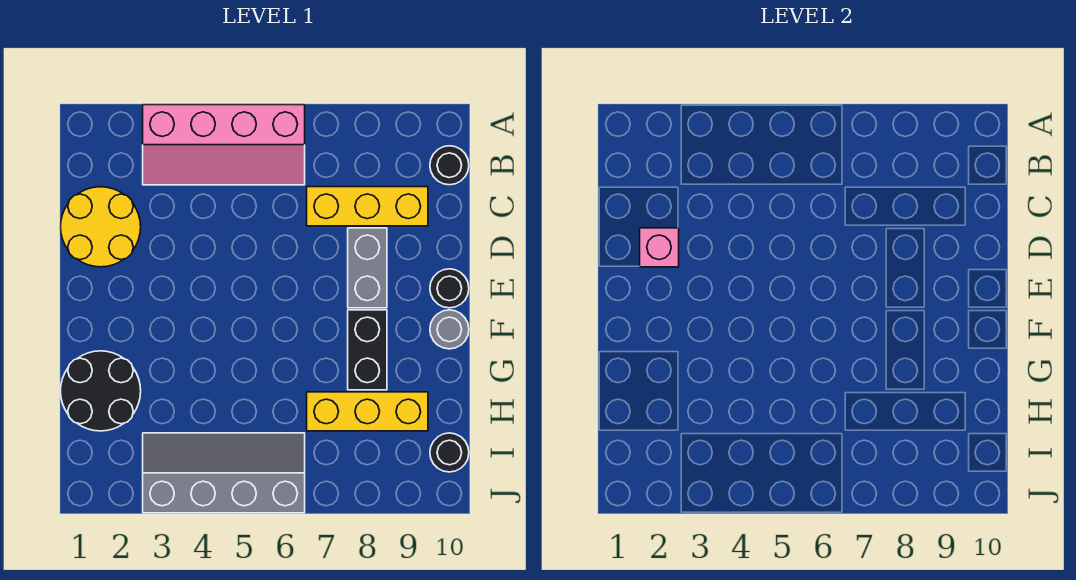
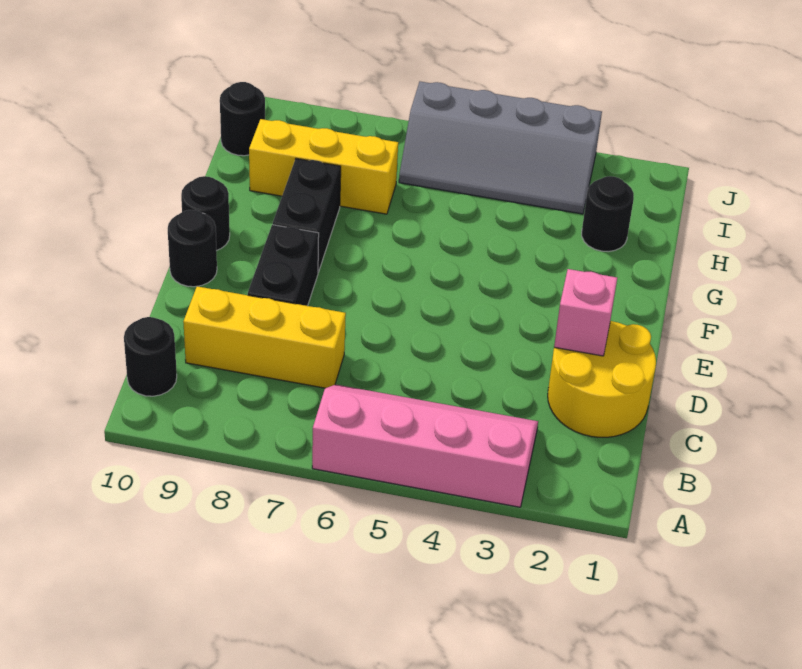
grey 1x2 brick [348,228,387,308] -> black 1x2 brick [248,225,319,306]
grey 1x1 round brick [430,310,469,349] -> black 1x1 round brick [181,176,230,251]
black 2x2 round brick [61,351,141,431] -> black 1x1 round brick [582,176,634,252]

